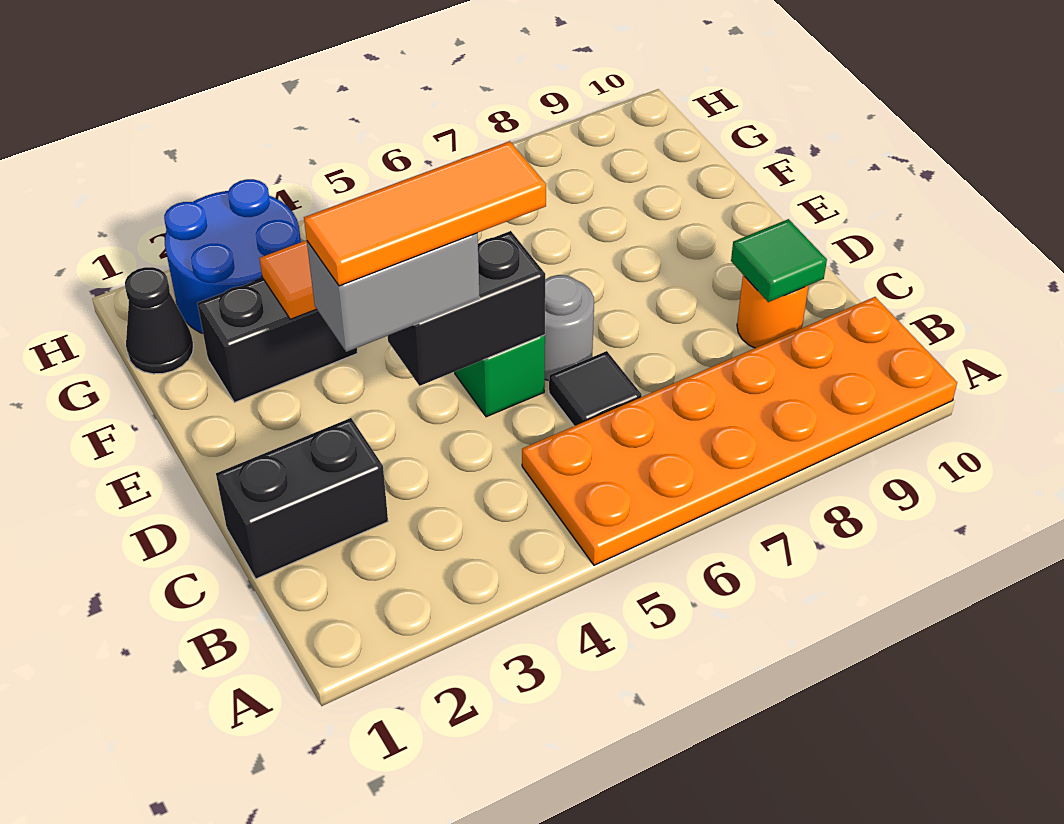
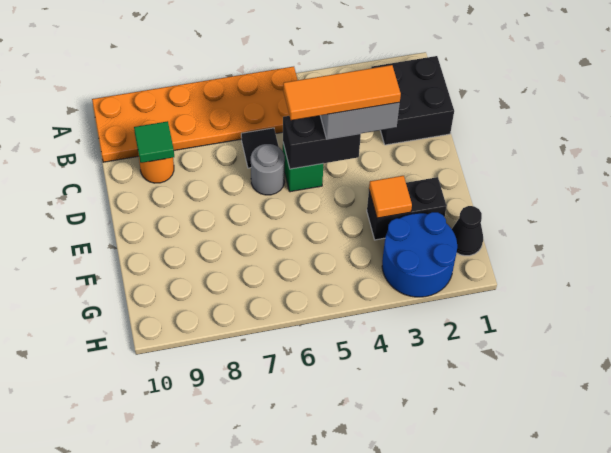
black 1x2 brick [216,418,388,579] -> black 2x2 brick [371,56,454,145]

